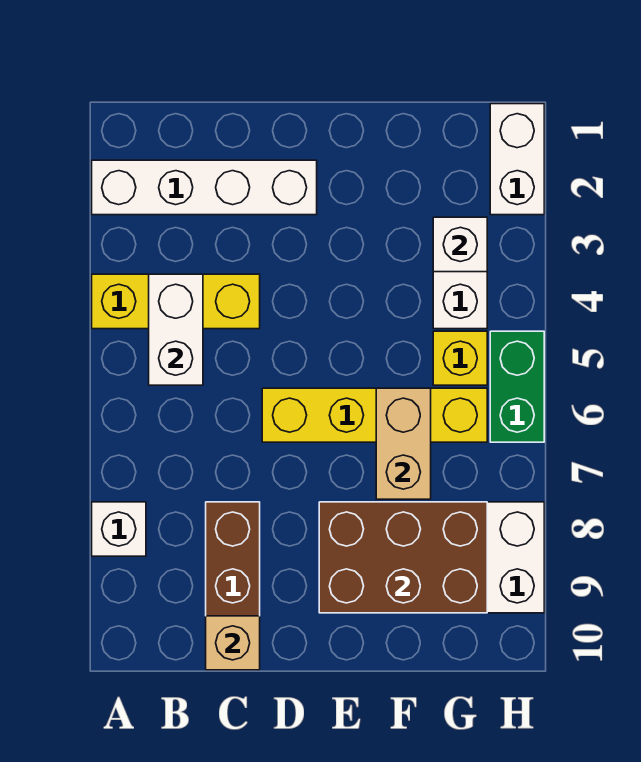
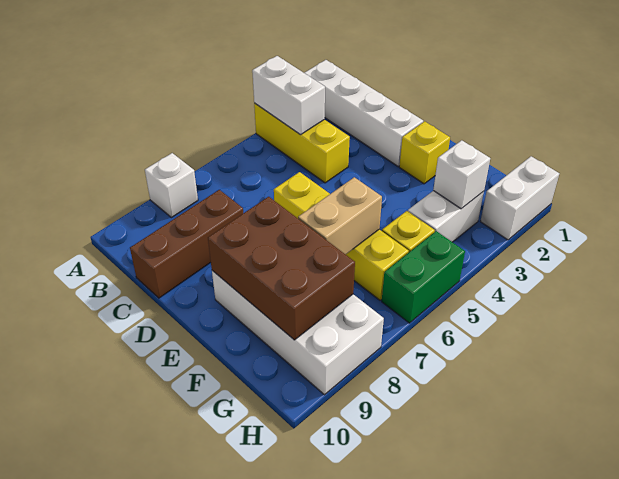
white 1x2 brick [149,274,203,385] -> white 1x2 brick turned to [252,56,325,135]
tan 1x1 brick [206,616,260,670] -> none
none -> yellow 1x1 brick [399,121,450,184]

